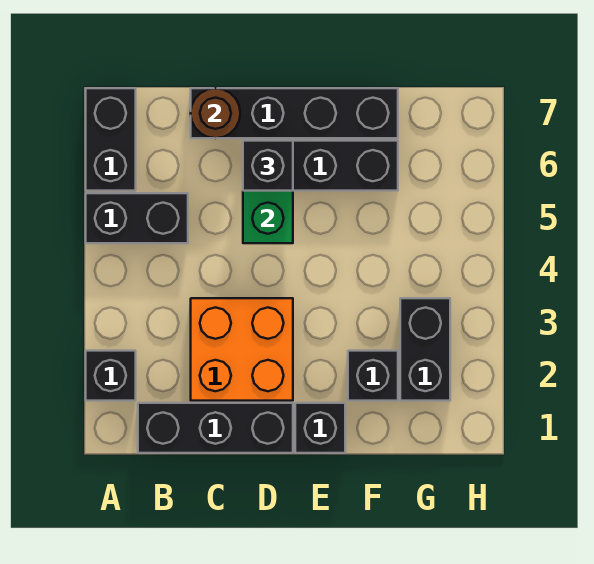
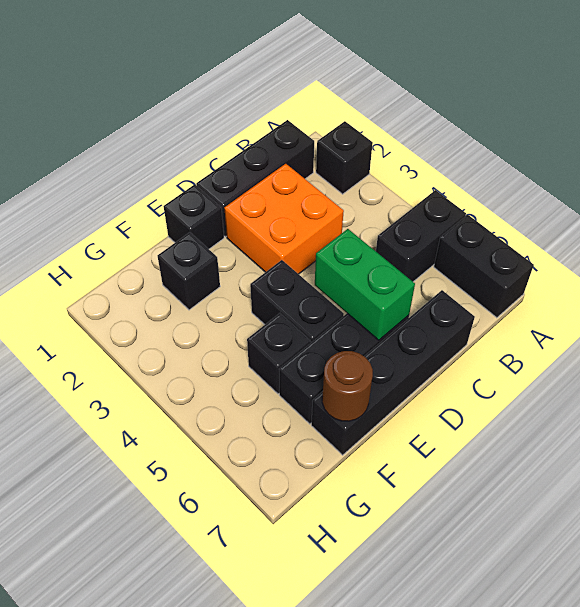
brown 1x1 round brick [191,88,240,138] -> brown 1x1 round brick moved to [322,351,373,421]
black 1x1 brick [243,141,293,191] -> black 1x1 brick moved to [247,313,310,394]
black 1x2 brick [400,298,450,401] -> black 1x2 brick moved to [250,260,344,343]

